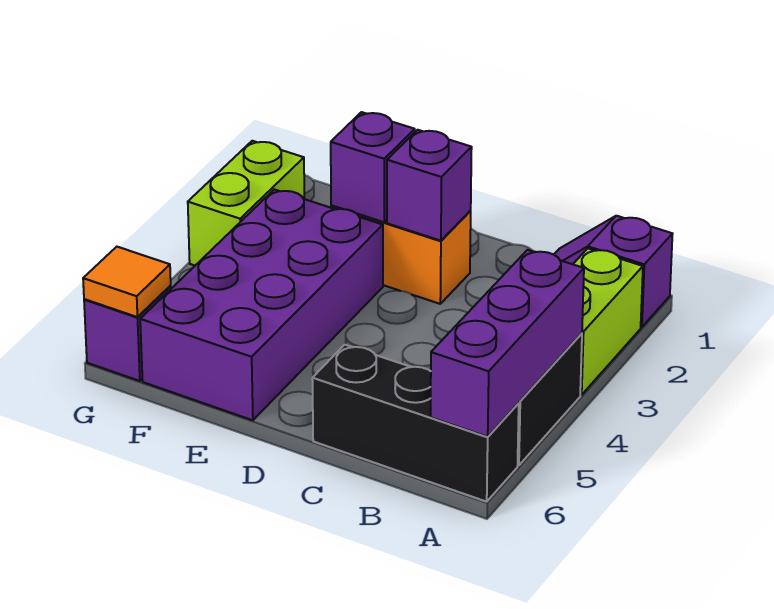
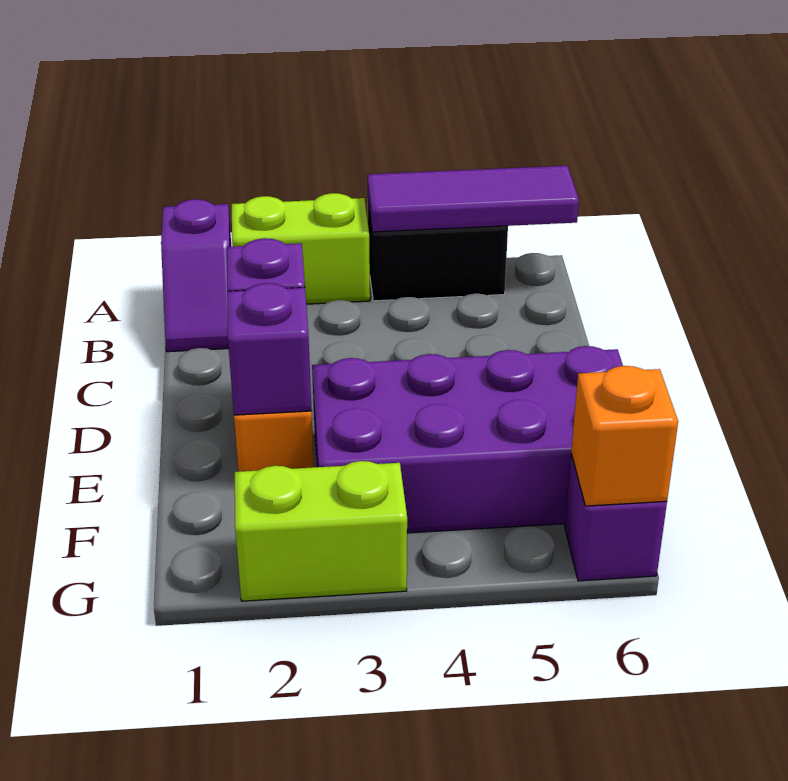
purple 1x3 brick [431,250,584,437] -> purple 1x3 tile [367,166,579,232]
black 1x3 brick [312,345,519,502] -> none
orange 1x1 tile [83,247,171,317] -> orange 1x1 brick [571,366,678,506]

